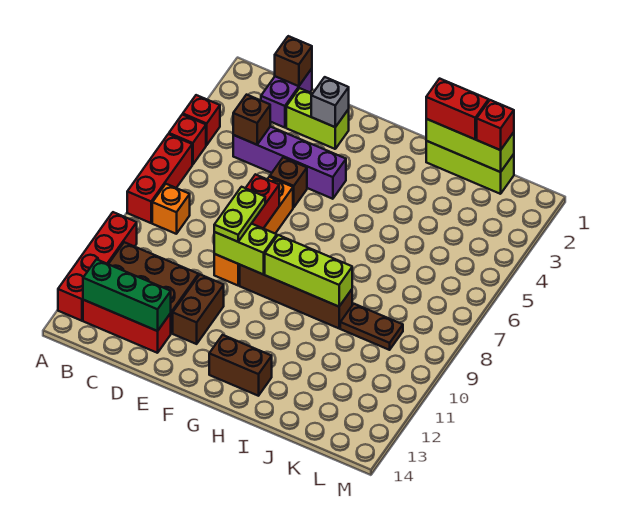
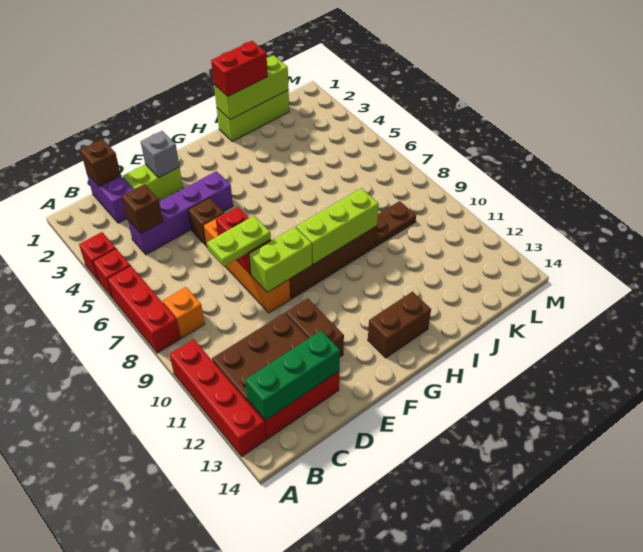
lime 1x2 plate [214,187,265,242] -> lime 1x2 plate turned to [207,216,271,266]
red 1x1 brick [477,100,514,150] -> none

